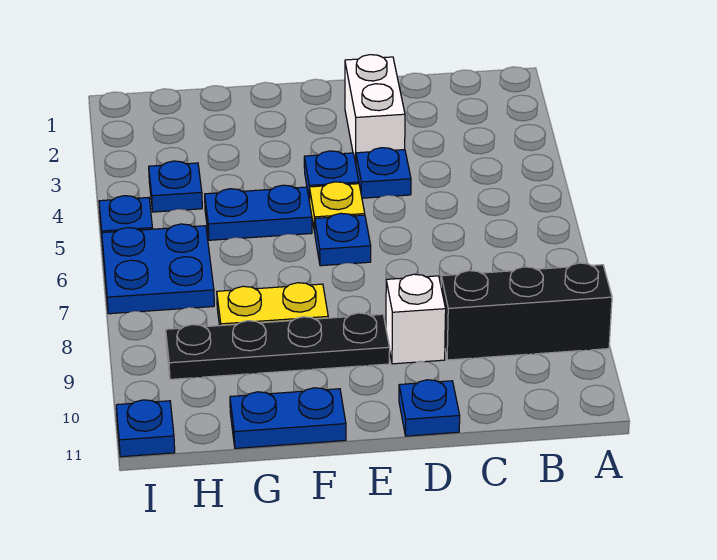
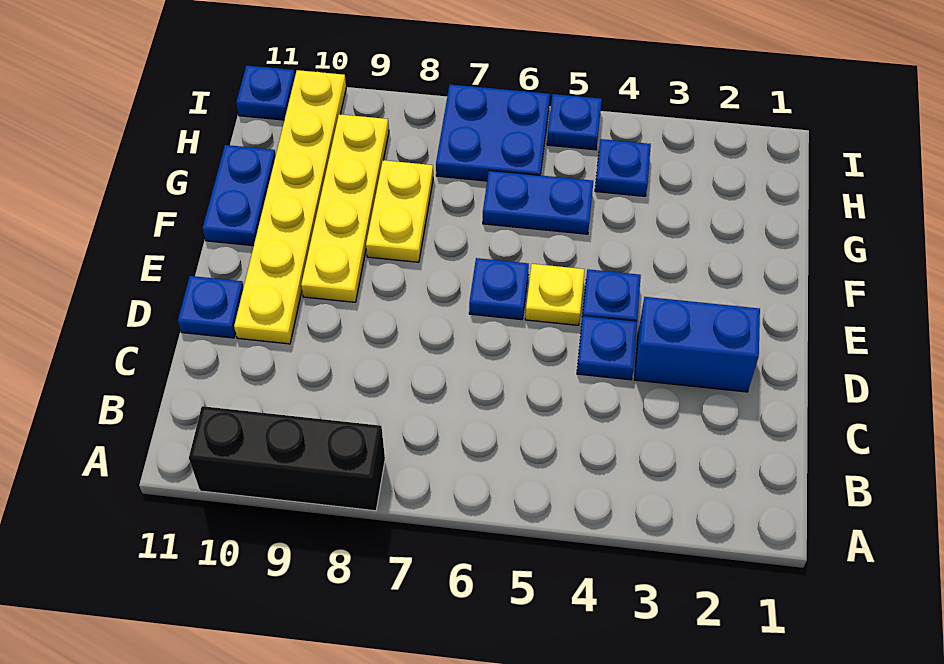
black 1x3 brick [441,263,612,360] -> black 1x3 brick turned to [189,406,385,511]
white 1x2 brick [345,55,405,163] -> blue 1x2 brick [634,297,760,392]
white 1x1 brick [386,274,446,364] -> none
none -> yellow 1x6 plate [234,70,346,344]
black 1x4 plate [166,313,390,379] -> yellow 1x4 plate [301,114,389,302]
blue 1x2 plate [205,185,312,240] -> blue 1x2 plate turned to [483,171,593,234]

